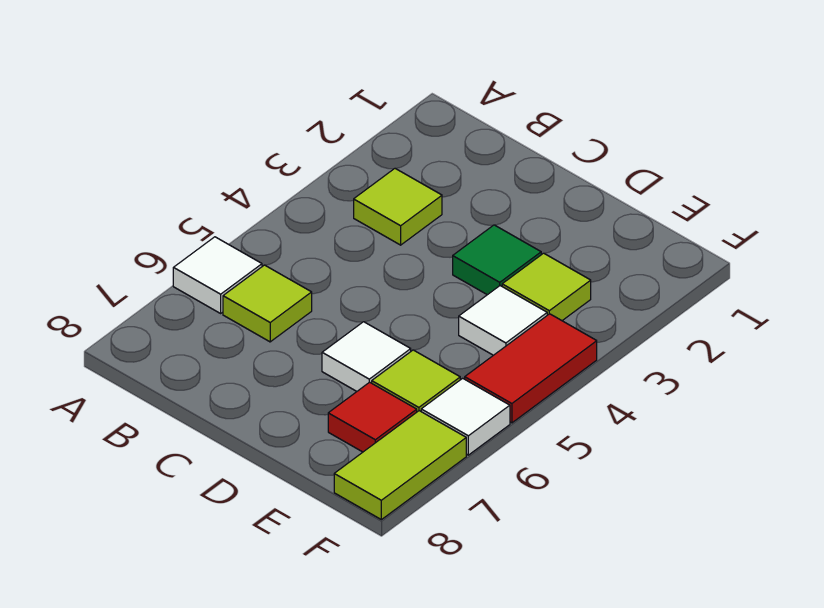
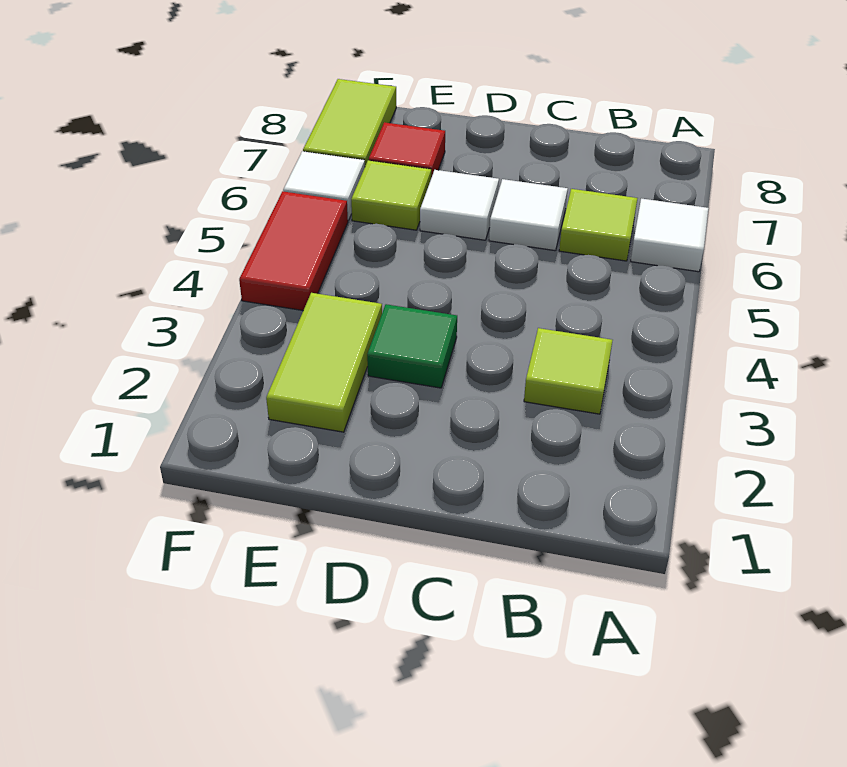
lime 1x1 tile [502,253,591,320] -> lime 1x2 tile [266,293,382,432]
white 1x1 tile [459,286,547,355] -> white 1x1 tile moved to [489,179,568,251]

